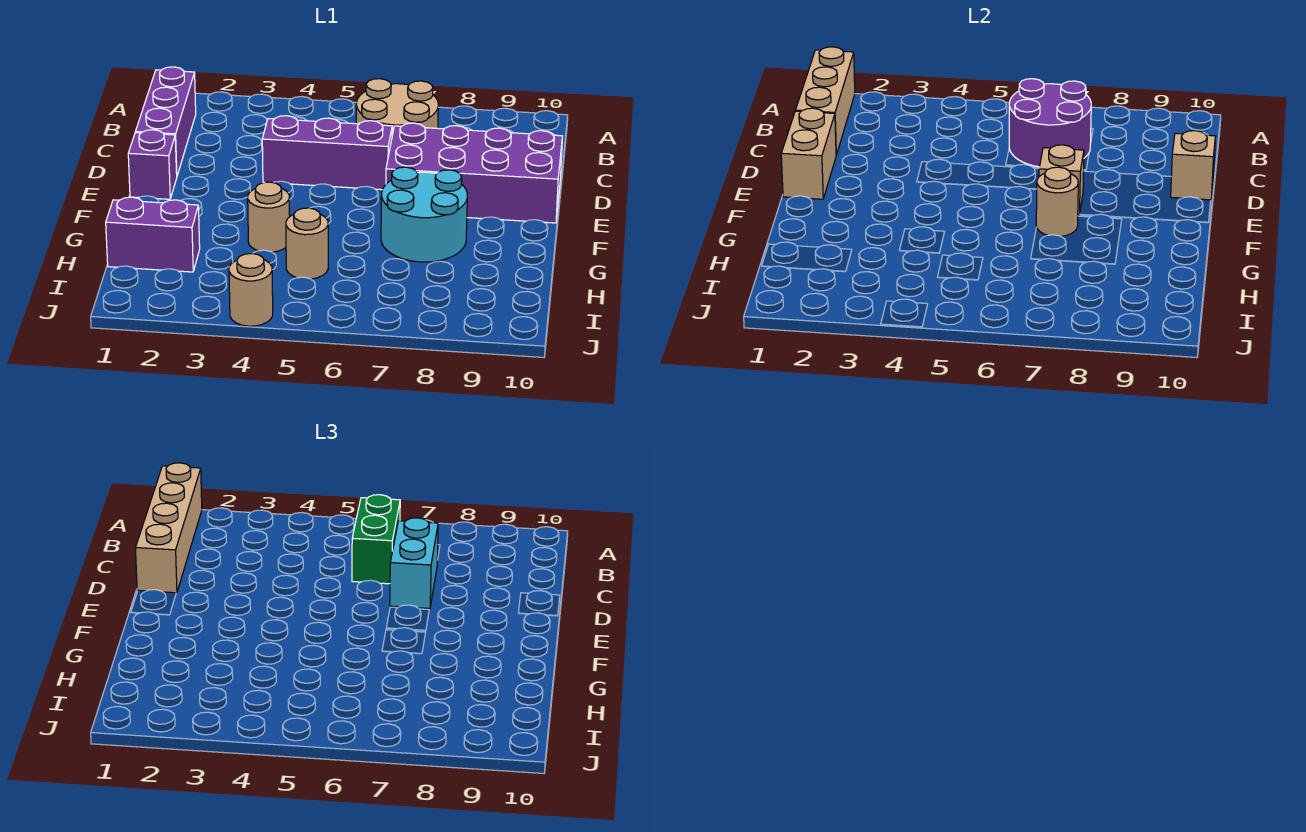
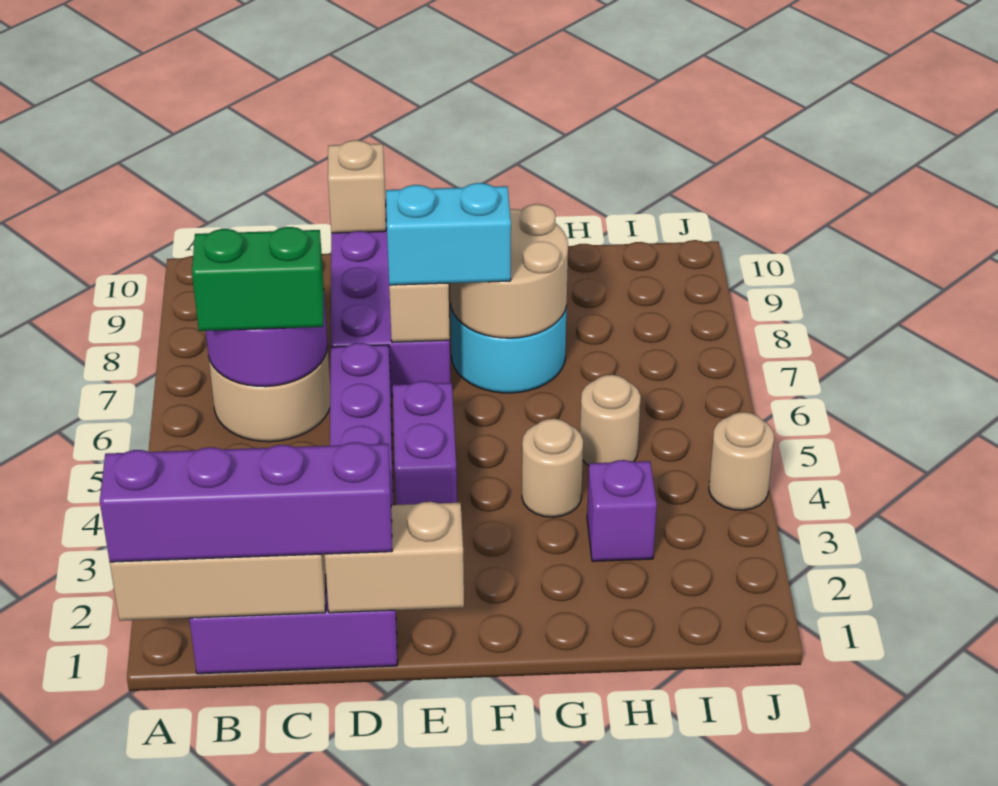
tan 1x4 brick [136,463,202,593] -> purple 1x4 brick [100,442,392,562]
cyan 1x2 brick [390,518,438,608] -> cyan 1x2 brick moved to [386,183,511,285]
purple 1x1 brick [128,130,177,199] -> purple 1x1 brick moved to [587,460,657,561]
tan 1x1 round brick [1036,167,1078,236] -> tan 2x2 round brick [450,204,568,338]
purple 1x2 brick [106,197,200,272] -> purple 1x2 brick moved to [393,381,457,505]

